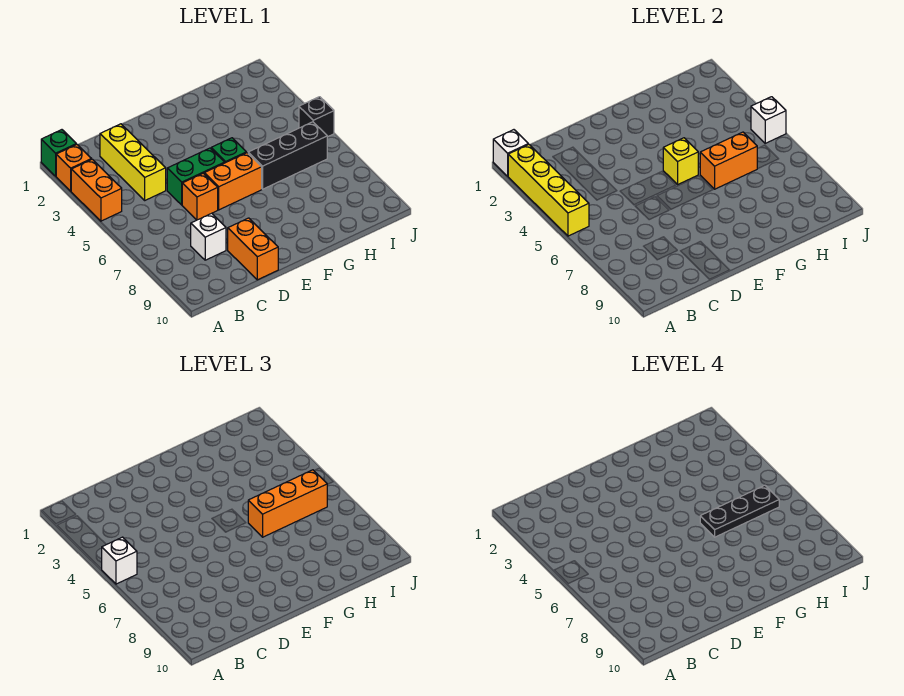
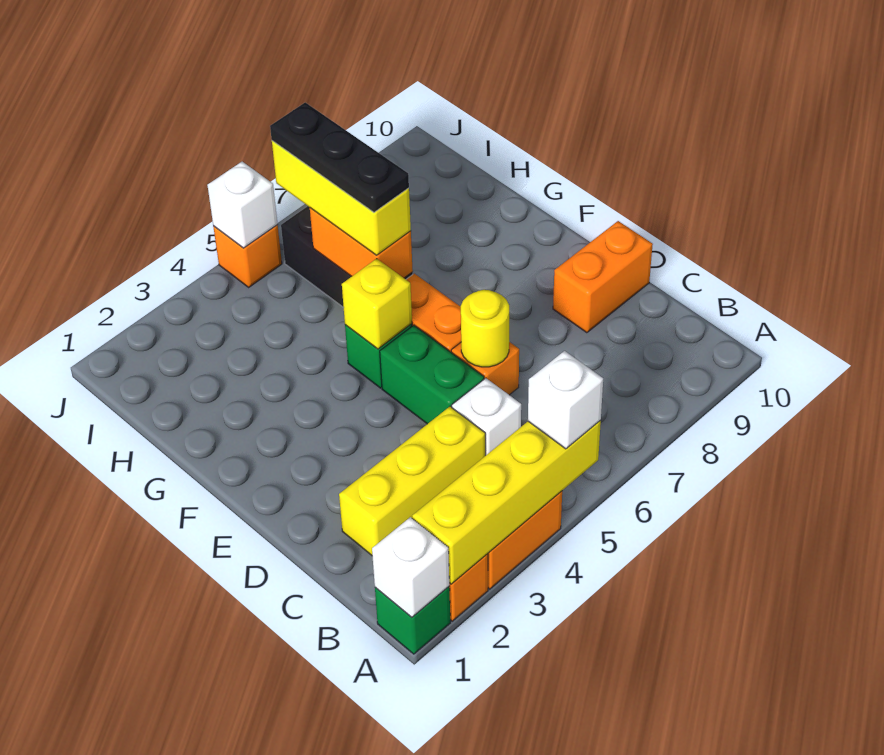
white 1x1 brick [191,213,226,260] -> white 1x1 brick moved to [452,378,521,456]
none -> yellow 1x1 round brick [461,290,509,367]
orange 1x3 brick [248,470,327,537] -> yellow 1x3 brick [272,141,411,255]
black 1x1 brick [299,97,334,137] -> orange 1x1 brick [213,225,282,287]

